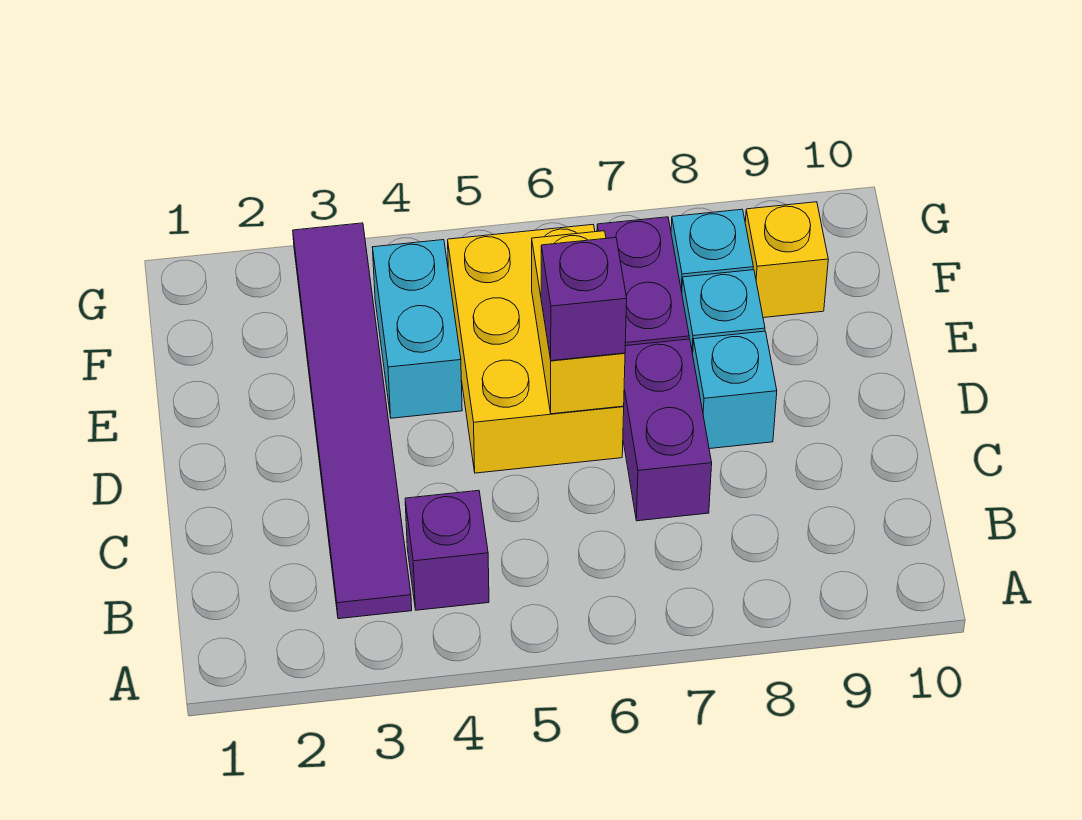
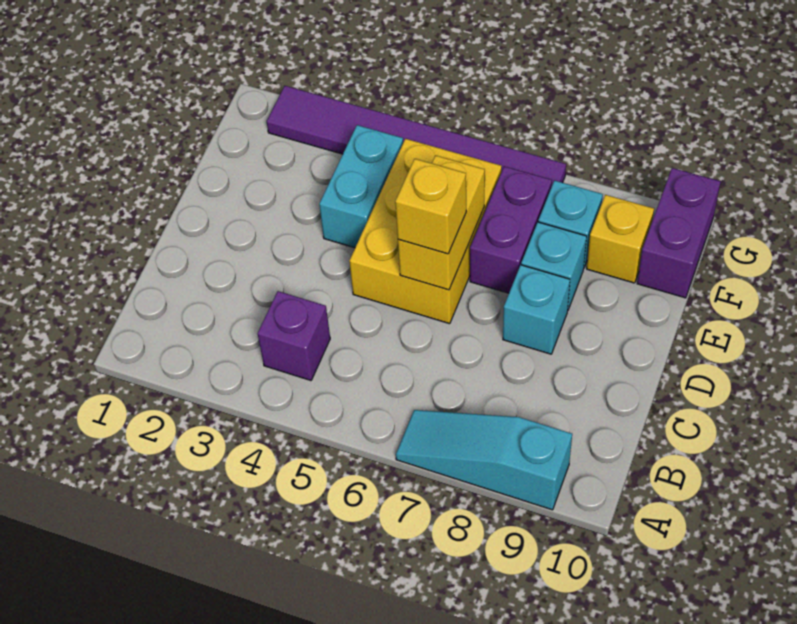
none -> cyan 1x3 slope [396,410,572,510]
purple 1x6 tile [293,223,412,619] -> purple 1x6 tile turned to [267,86,566,187]
purple 1x2 brick [623,339,712,521] -> purple 1x2 brick moved to [637,168,721,298]
purple 1x1 brick [541,238,627,361] -> yellow 1x1 brick [395,159,466,254]

